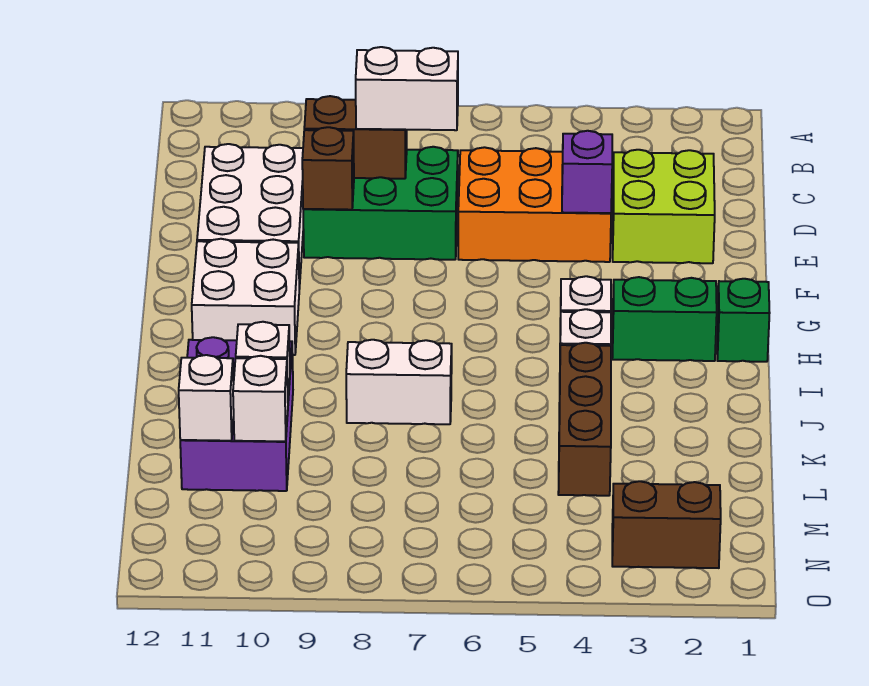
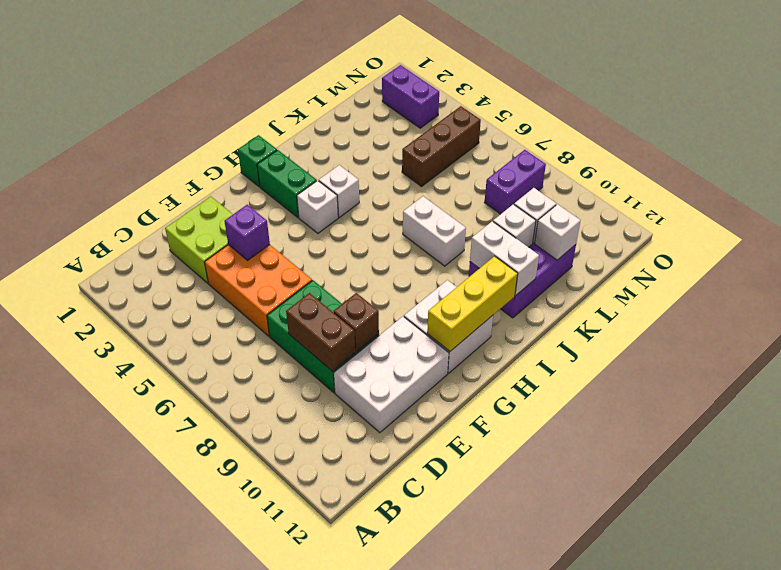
white 1x2 brick [356,47,458,130] -> white 1x2 brick moved to [470,221,539,296]
none -> yellow 1x3 brick [427,256,518,351]
brown 1x3 brick [558,343,611,496] -> brown 1x3 brick moved to [402,106,481,186]
none -> purple 1x2 brick [485,150,546,214]
brown 1x2 brick [612,481,721,568] -> purple 1x2 brick [382,65,439,128]

